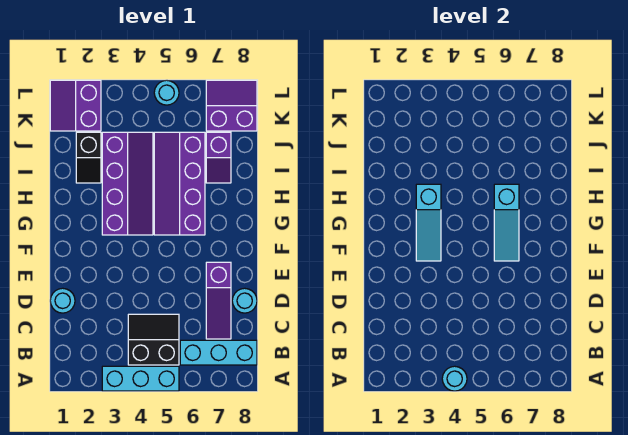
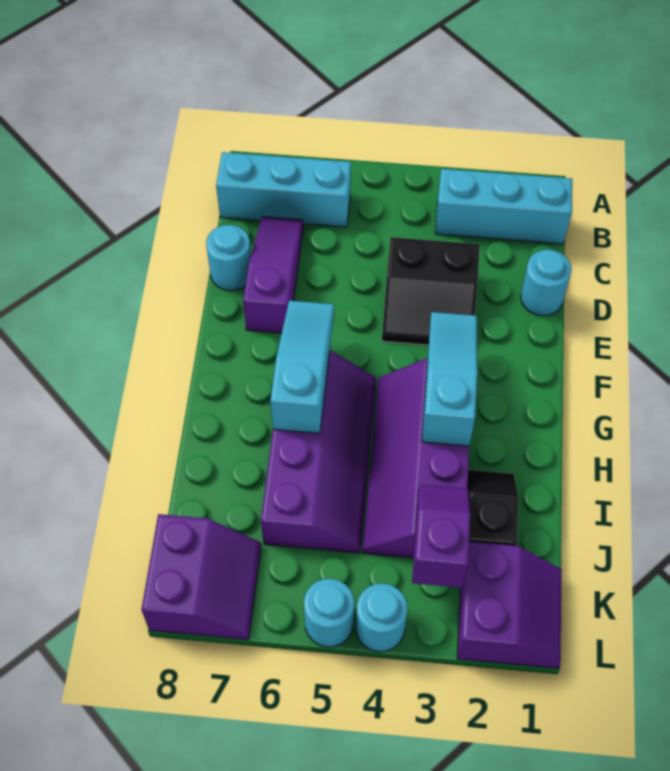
cyan 1x3 brick [102,366,179,391] -> cyan 1x3 brick moved to [435,169,572,244]
cyan 1x1 round brick [442,366,467,391] -> cyan 1x1 round brick moved to [356,583,407,652]
black 2x2 slope [128,314,179,365] -> black 2x2 slope moved to [382,237,480,345]
purple 1x2 slope [206,132,231,183] -> purple 1x2 slope moved to [412,485,470,588]
purple 2x2 slope [206,80,257,131] -> purple 2x2 slope turned to [141,514,261,640]

